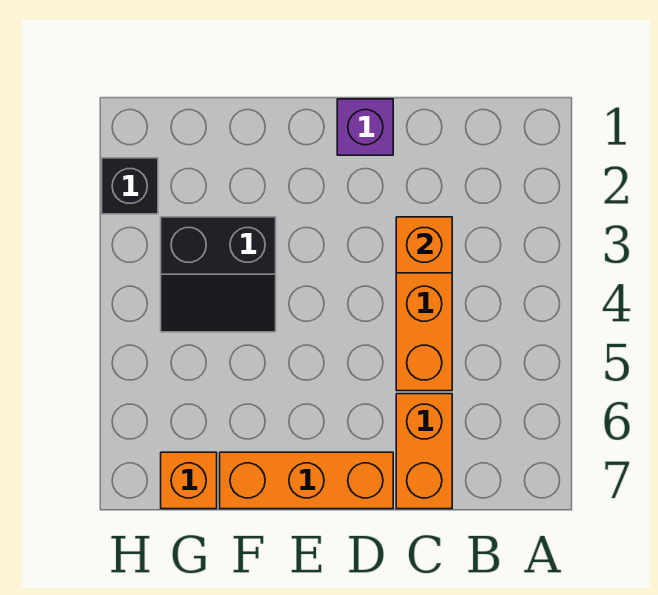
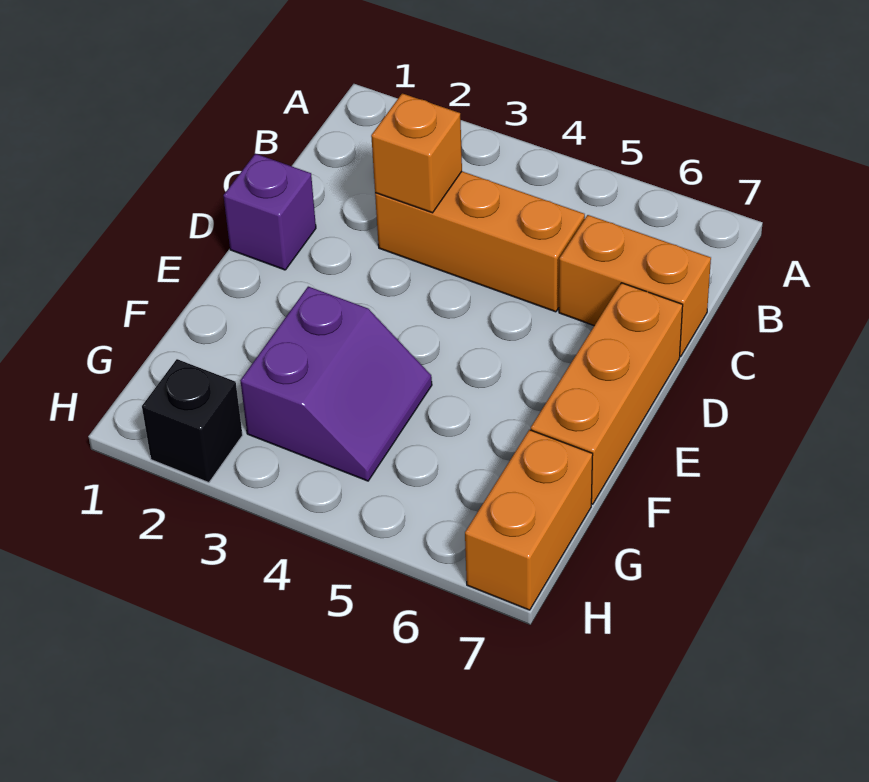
black 2x2 slope [161,217,276,332] -> purple 2x2 slope [240,287,432,481]
orange 1x1 brick [161,452,217,509] -> orange 1x2 brick [465,430,593,610]

